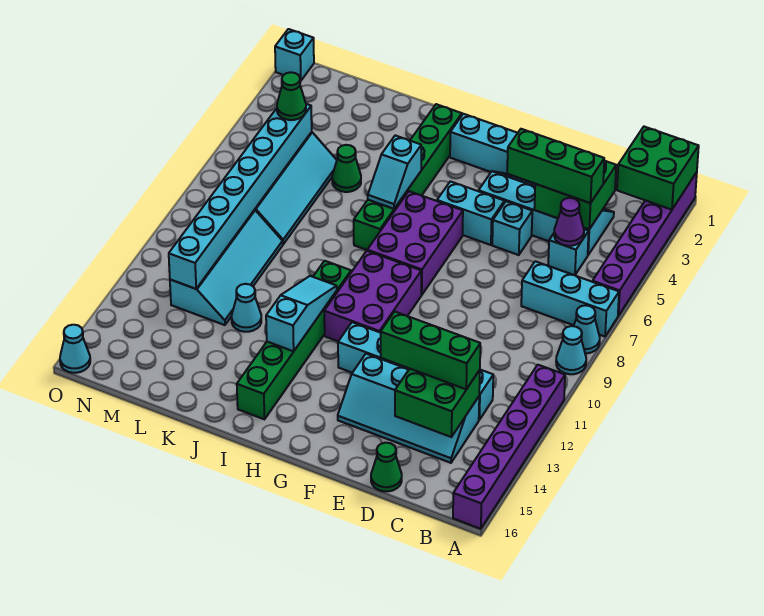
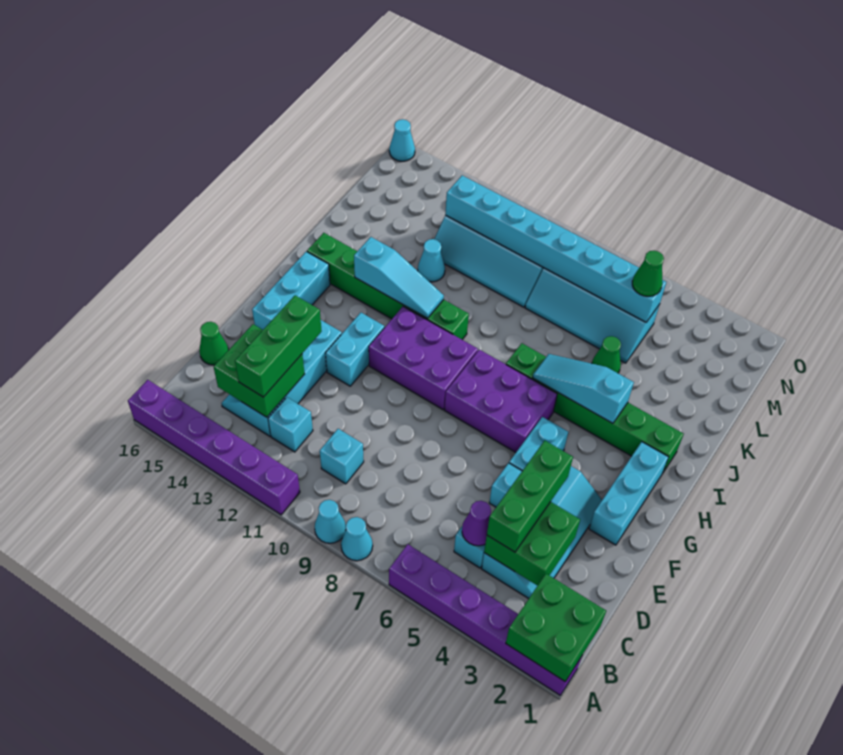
cyan 1x3 brick [521,261,619,336] -> cyan 1x3 brick moved to [252,252,330,330]
cyan 1x2 slope [368,135,421,209] -> cyan 1x3 slope [533,354,634,423]
cyan 1x1 brick [275,29,314,81] -> cyan 1x1 brick moved to [320,429,364,484]

